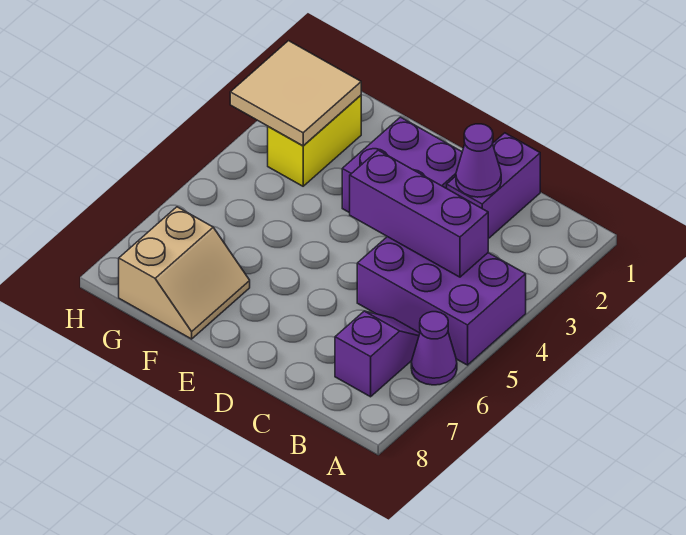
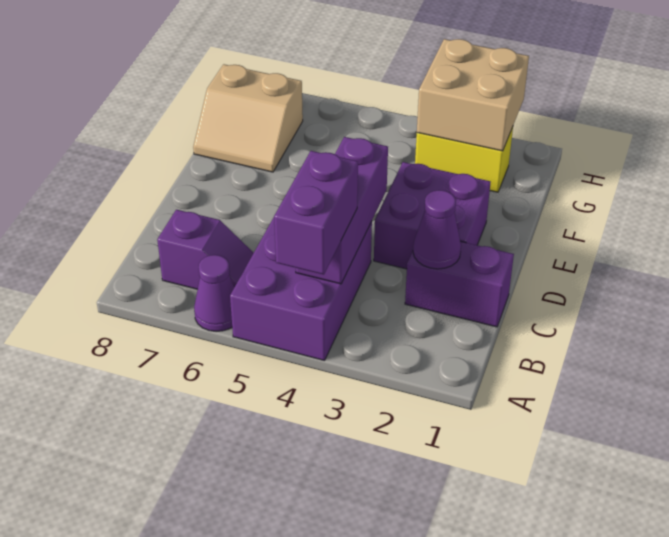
none -> purple 1x2 brick [274,151,358,275]
tan 2x2 tile [230,41,361,146] -> tan 2x2 brick [417,39,529,151]

